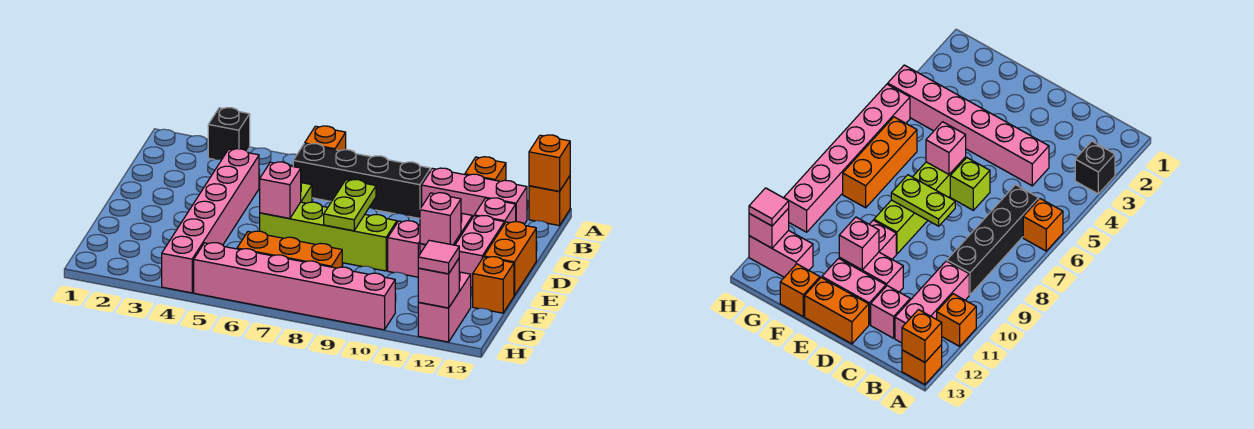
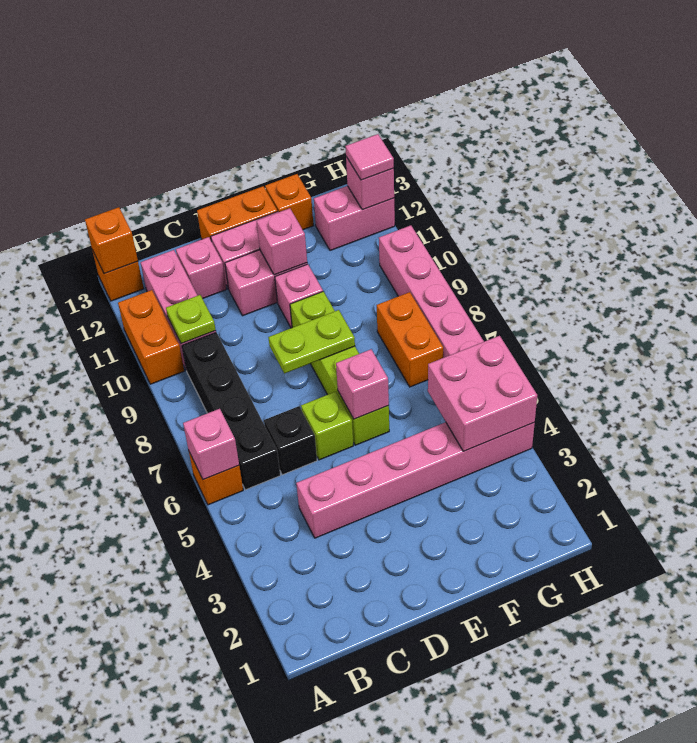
black 1x1 brick [208,108,250,160] -> black 1x1 brick moved to [264,406,317,475]
none -> pink 1x1 brick [183,409,239,480]
orange 1x1 brick [465,157,506,181] -> orange 1x2 brick [118,290,184,384]
none -> lime 1x1 plate [166,295,216,344]
none -> pink 2x2 brick [428,336,537,451]
orange 1x3 brick [237,231,342,268] -> orange 1x2 brick [377,292,443,387]

